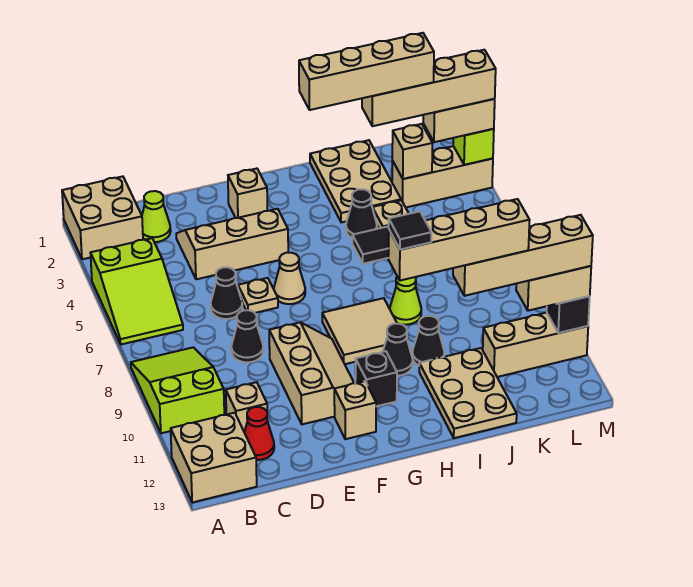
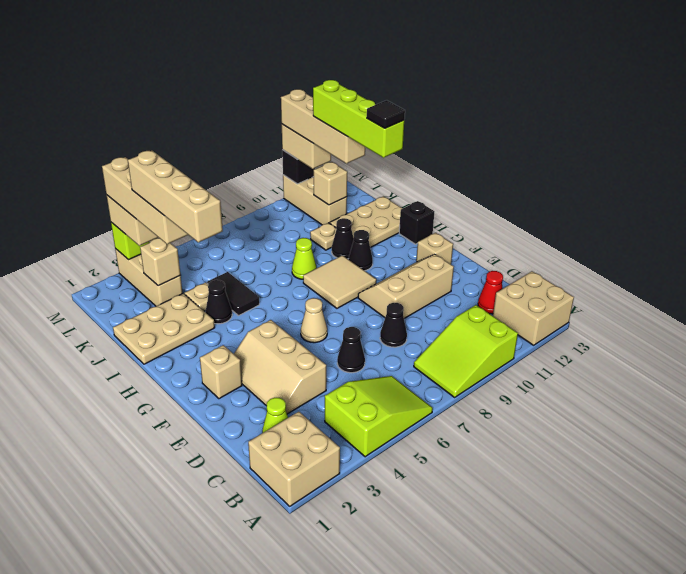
tan 1x1 brick [226,382,267,432] -> tan 1x1 brick moved to [314,162,347,205]
tan 1x1 plate [238,278,278,313] -> tan 1x1 plate moved to [310,223,337,250]
black 1x1 brick [355,351,397,406] -> black 1x1 brick moved to [399,201,435,244]
tan 1x4 brick [388,199,530,281] -> lime 1x4 brick [313,80,404,158]

